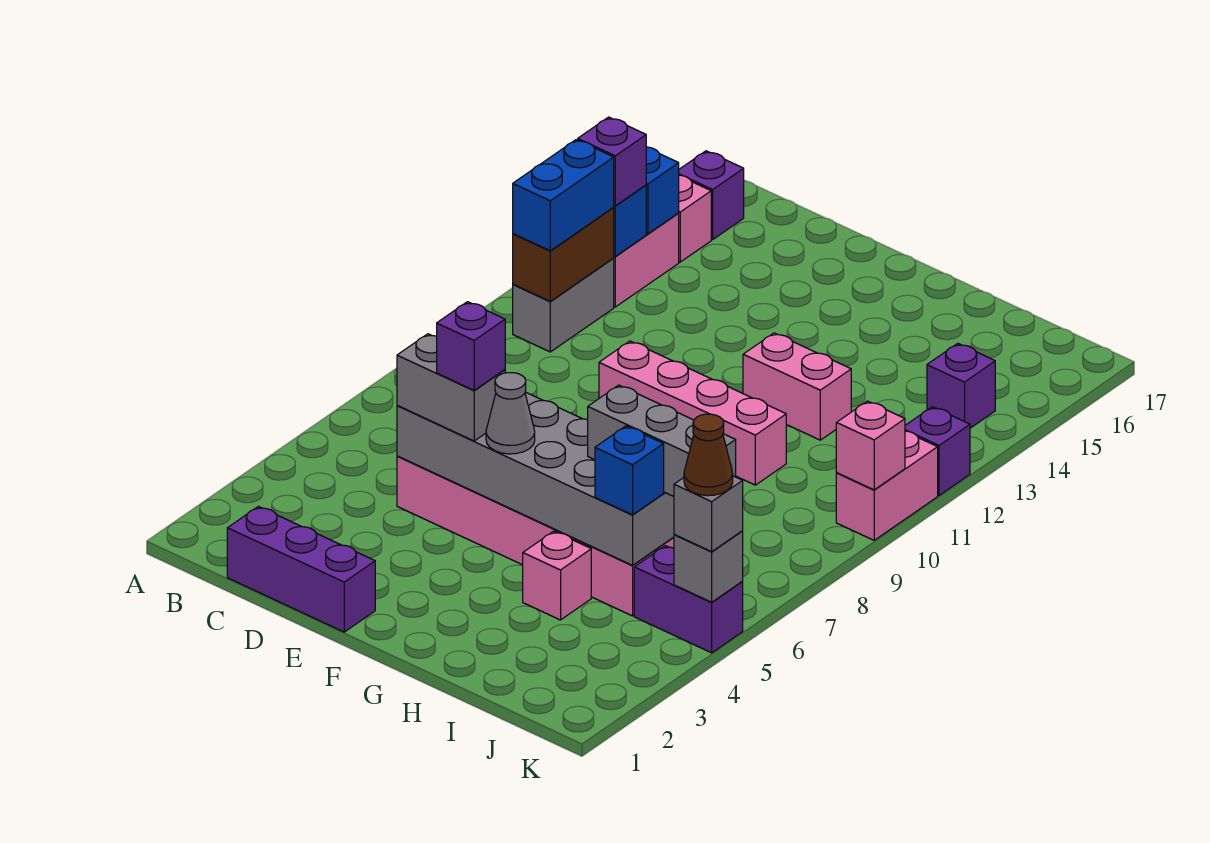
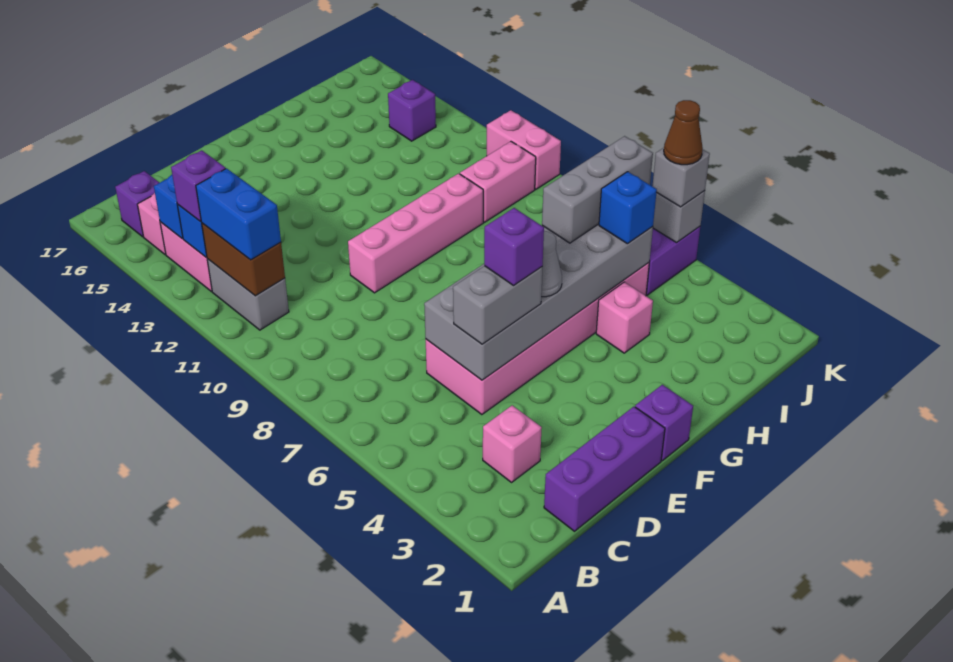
pink 1x2 brick [743,333,851,440] -> pink 1x2 brick moved to [460,142,536,222]
pink 1x1 brick [836,401,905,490] -> pink 1x1 brick moved to [483,405,542,482]
purple 1x1 brick [905,407,970,495] -> purple 1x1 brick moved to [635,385,693,461]

